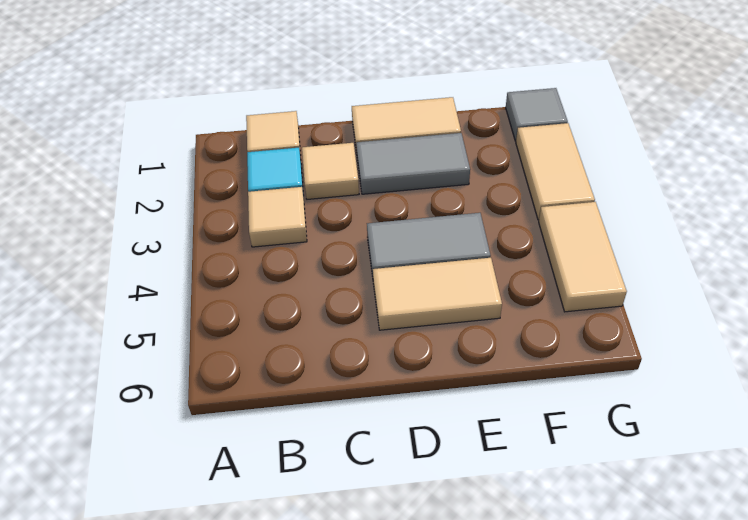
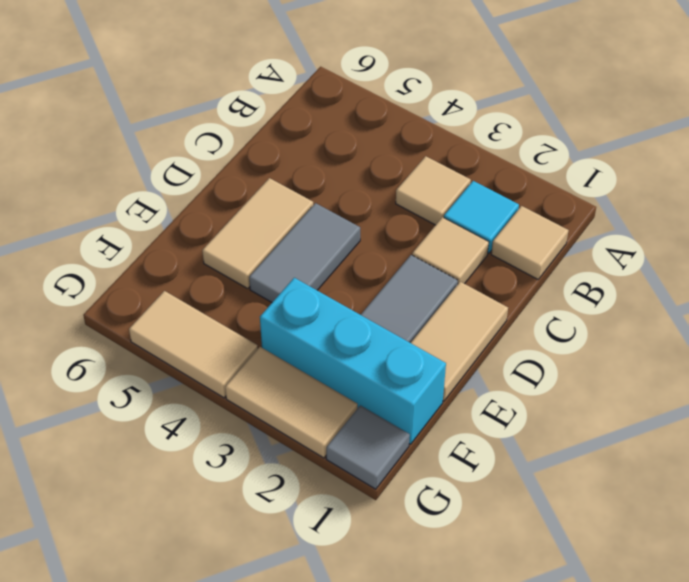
none -> cyan 1x3 brick [260,278,446,444]

